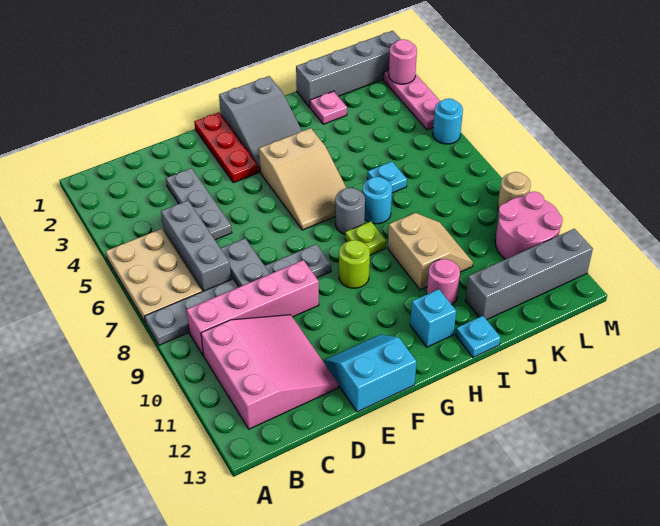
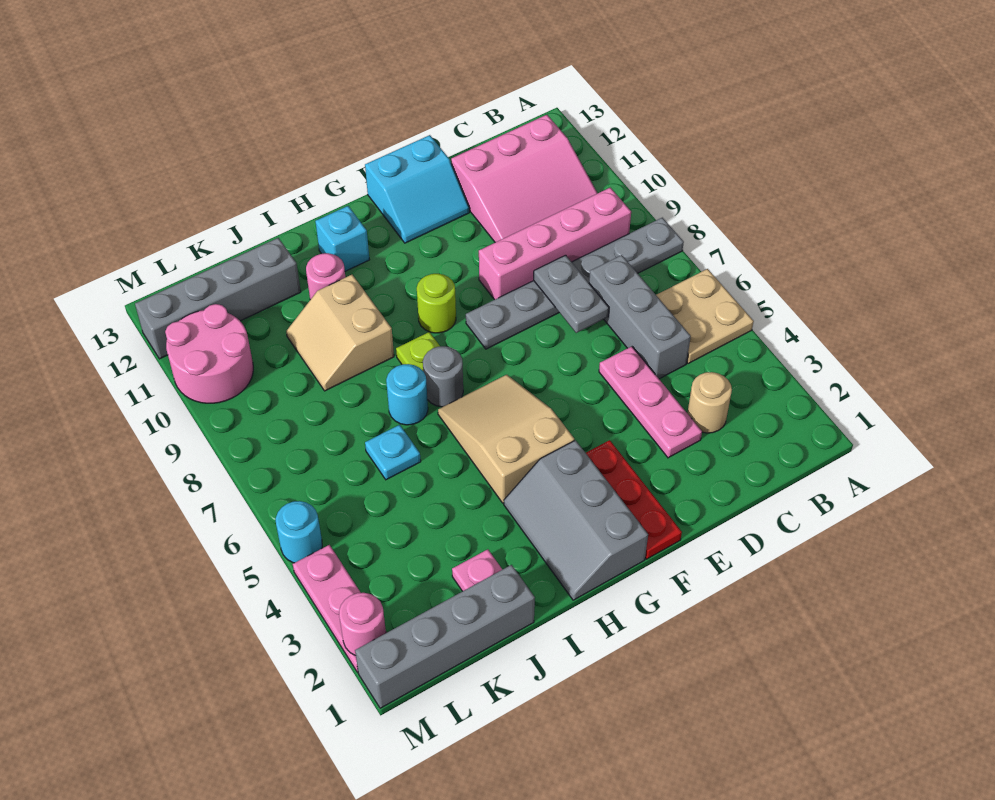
tan 2x3 plate [106,229,202,322] -> tan 2x2 plate [656,269,754,364]
pink 3x3 slope [201,315,339,429] -> pink 3x3 slope turned to [451,115,598,242]
grey 1x3 plate [166,168,232,240] -> pink 1x3 plate [599,346,702,458]
grey 2x3 slope [219,76,302,172] -> grey 2x3 slope turned to [504,440,648,600]
cyan 1x1 plate [456,316,501,357] -> none
tan 1x1 round brick [498,172,531,211] -> tan 1x1 round brick moved to [687,372,732,433]

